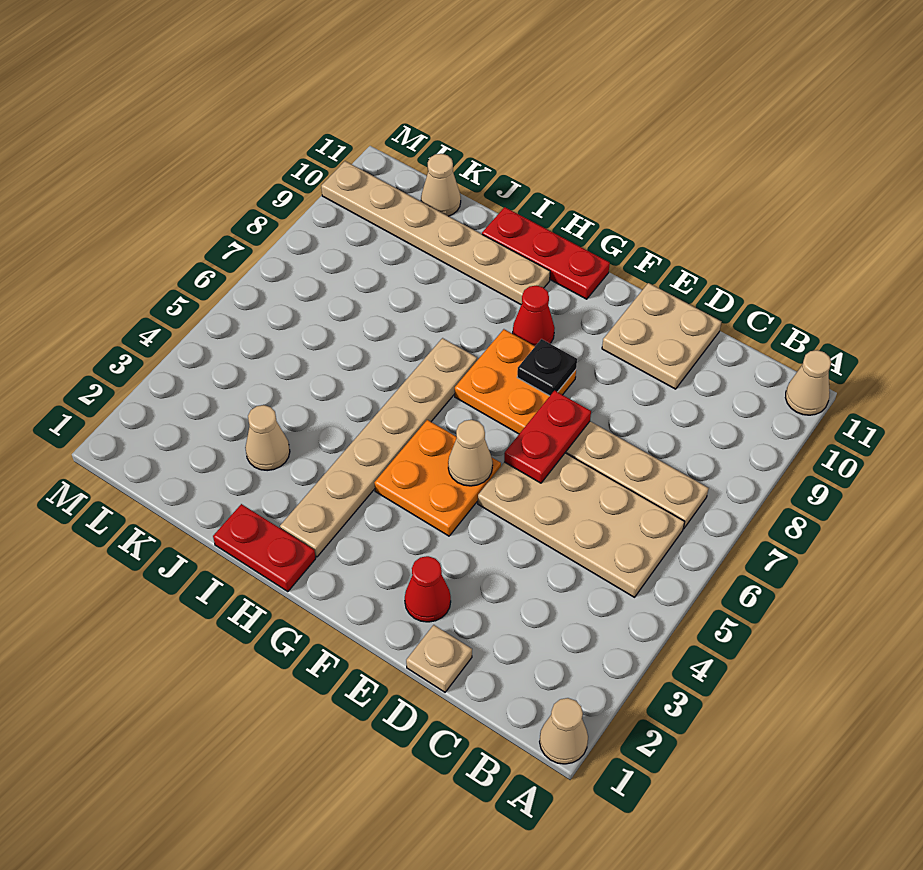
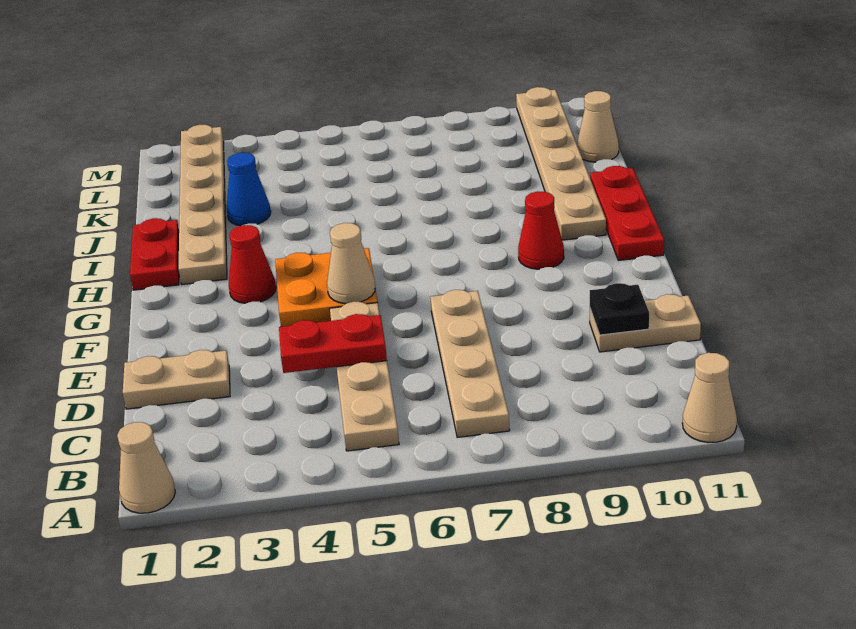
tan 2x4 plate [478,453,685,597] -> tan 1x4 plate [330,302,399,451]
tan 1x1 plate [406,625,472,692] -> tan 1x2 plate [123,350,230,409]
tan 2x2 plate [602,283,721,389] -> tan 1x2 plate [590,294,701,352]
red 1x1 cone [405,556,451,622] -> red 1x1 cone moved to [229,225,276,303]
red 1x2 plate [504,391,591,483] -> red 1x2 plate moved to [279,314,387,373]
orange 2x2 plate [455,329,576,434] -> none
black 1x1 plate [517,339,577,396] -> black 1x1 plate moved to [590,283,649,335]
tan 1x6 plate [280,338,477,557] -> tan 1x6 plate turned to [179,125,227,284]
tan 1x1 cone [245,405,290,471] -> blue 1x1 cone [227,153,271,226]

